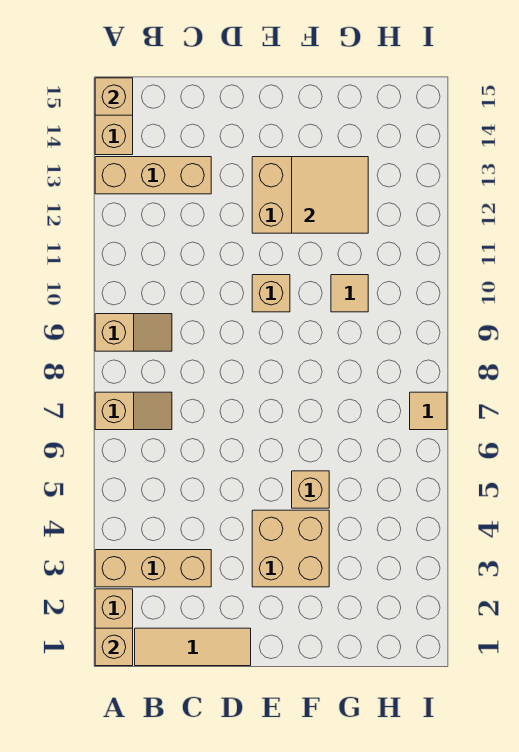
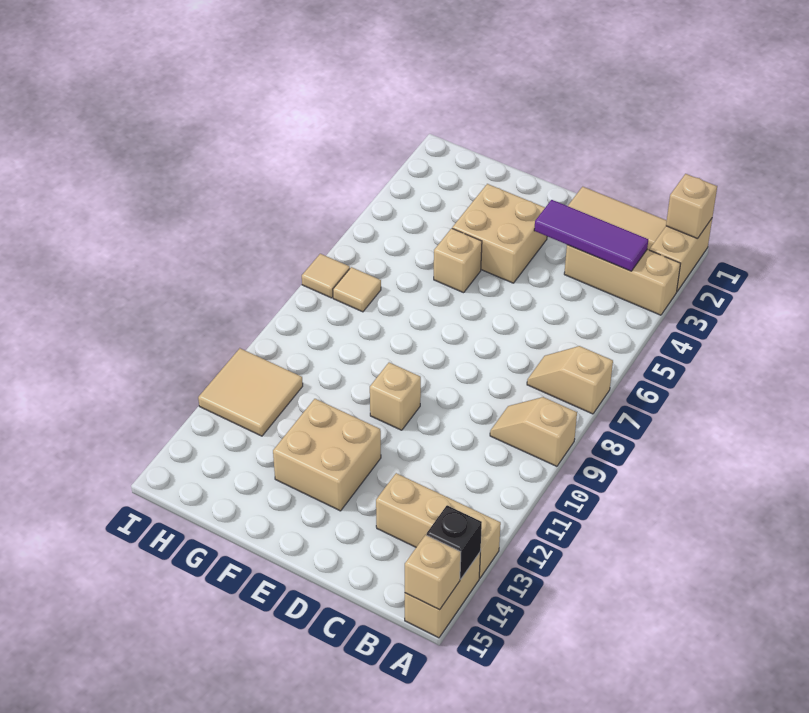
none -> black 1x1 brick [427,505,482,579]
none -> purple 1x3 tile [534,200,648,271]
tan 2x2 tile [292,157,368,233] -> tan 2x2 tile moved to [198,348,303,436]
tan 1x1 tile [331,275,368,312] -> tan 1x1 tile moved to [333,267,381,312]

